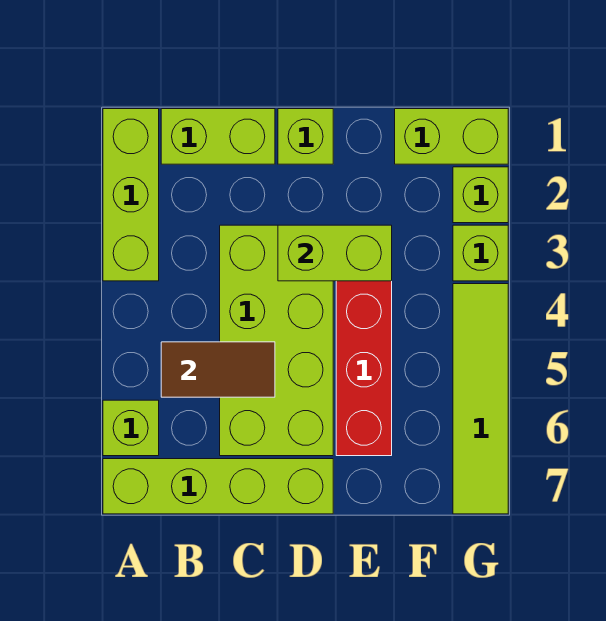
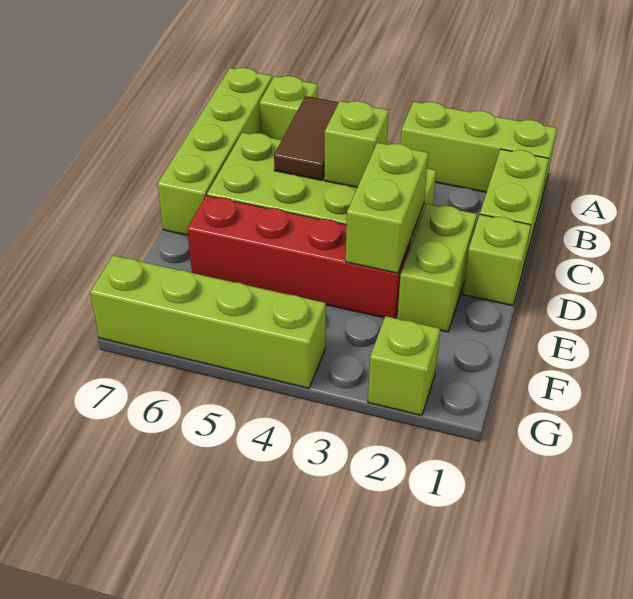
lime 1x2 brick [395,109,508,164] -> lime 1x2 brick moved to [397,204,477,332]
lime 1x1 brick [453,225,508,281] -> lime 1x1 brick moved to [324,101,389,187]
lime 1x4 tile [453,284,508,514] -> lime 1x4 brick [90,255,326,388]

